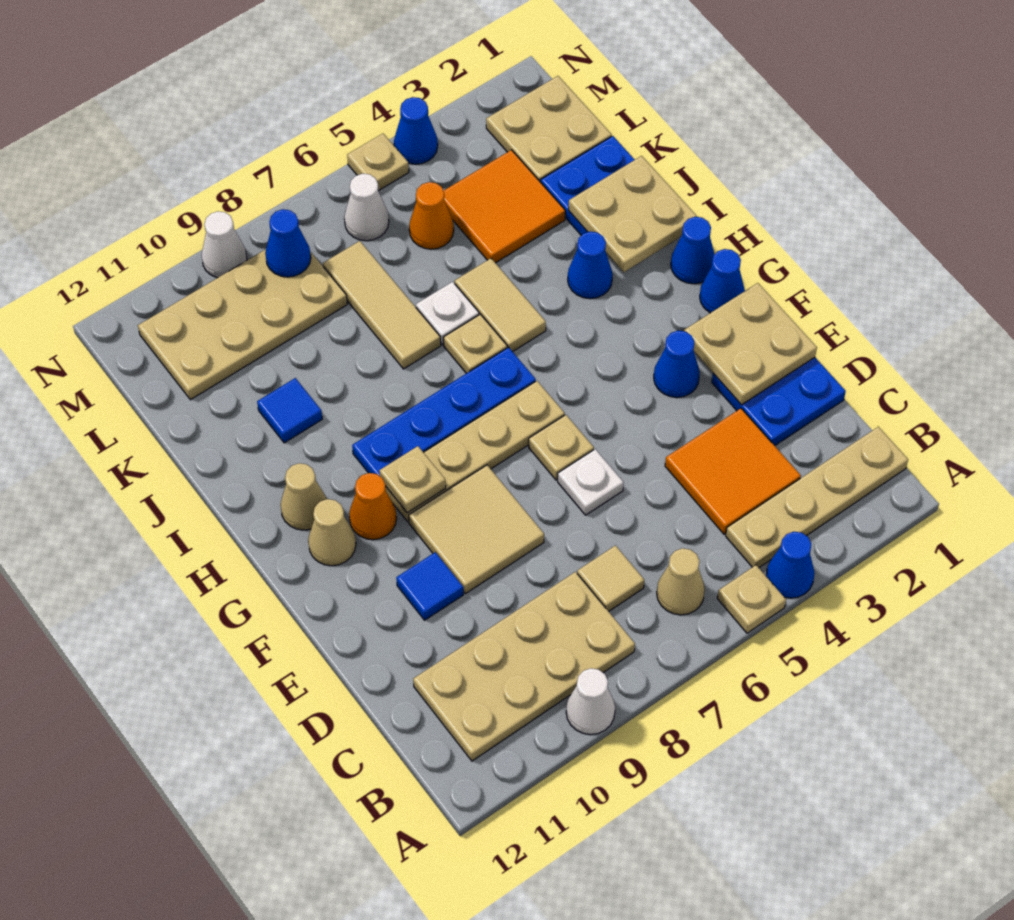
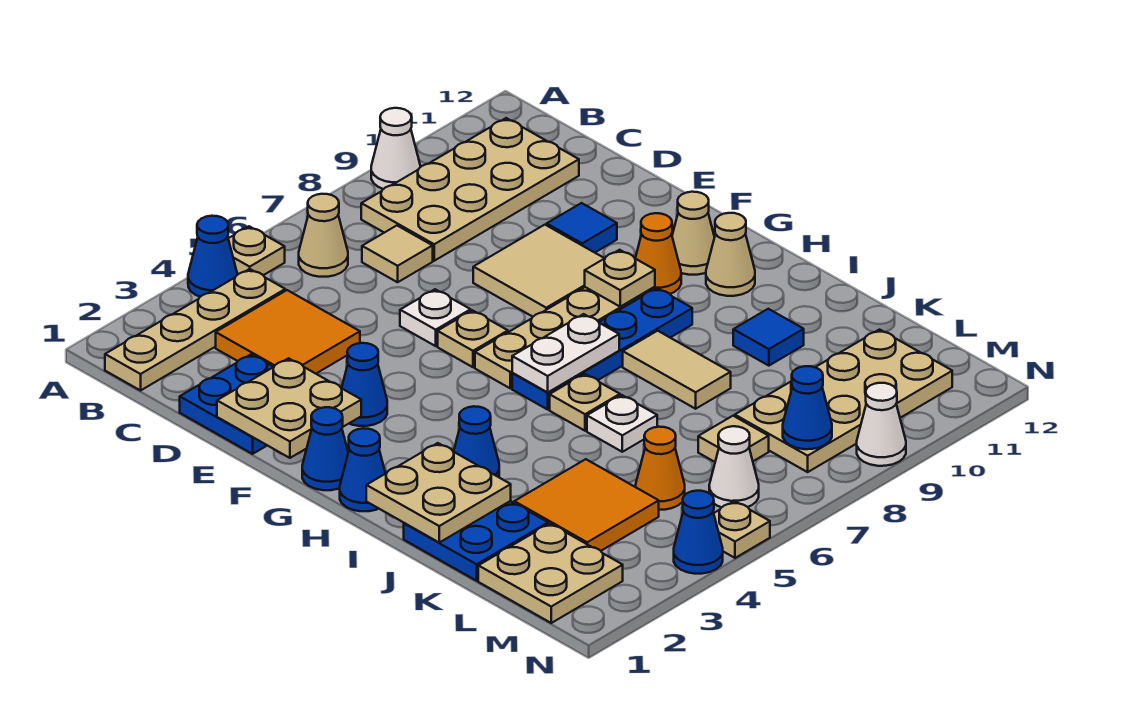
none -> white 1x2 plate [512,314,619,392]
tan 1x2 tile [455,258,546,352] -> tan 1x2 tile moved to [623,331,731,409]
tan 1x3 tile [323,241,441,369] -> tan 1x1 tile [698,416,769,462]

